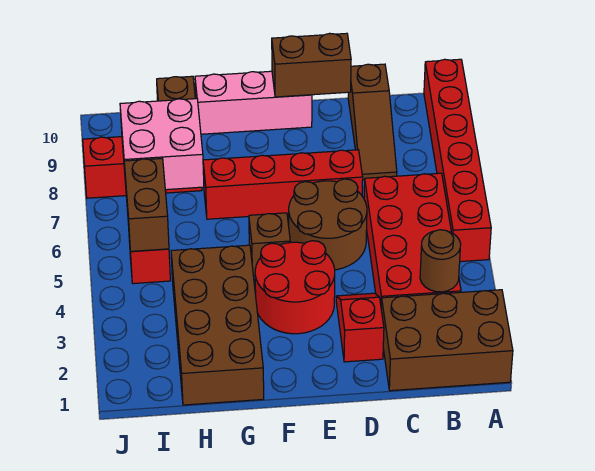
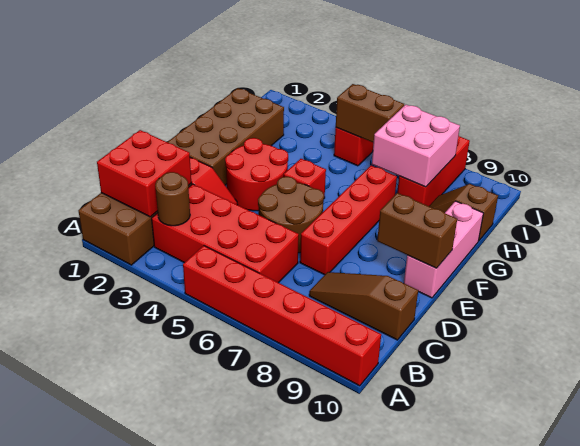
none -> red 2x2 brick [97,130,191,217]
brown 1x2 brick [272,33,351,97] -> brown 1x2 brick turned to [377,193,457,268]
brown 1x1 brick [249,213,290,275] -> red 1x1 brick [284,159,326,198]
brown 2x4 brick [171,245,264,405] -> brown 2x4 brick turned to [168,88,284,185]

